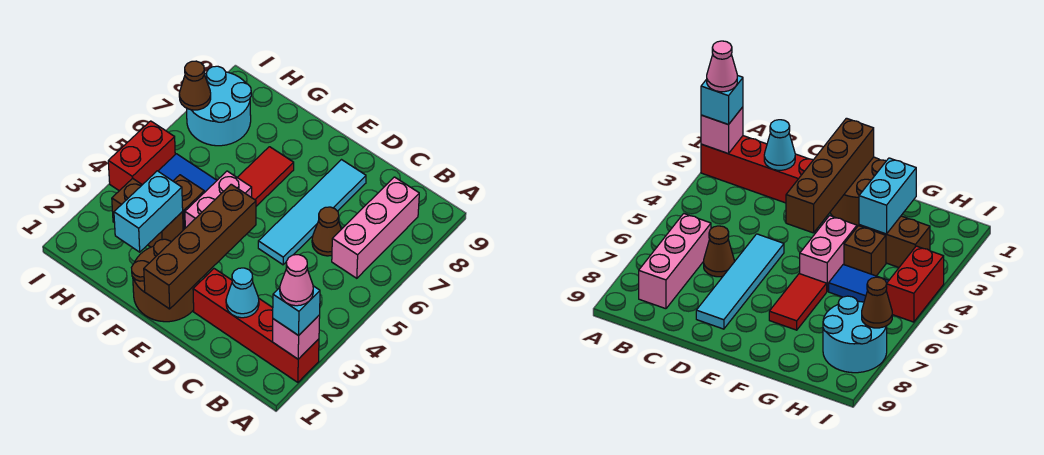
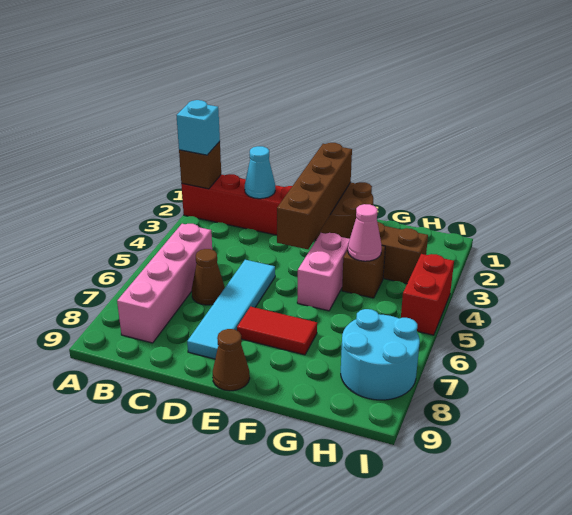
pink 1x1 brick [273,315,320,359] -> brown 1x1 brick [179,142,221,189]
pink 1x1 cone [280,255,313,306] -> pink 1x1 cone moved to [348,204,382,261]
pink 1x3 brick [332,177,419,278] -> pink 1x4 brick [117,224,212,343]
red 1x2 tile [237,147,294,206] -> red 1x2 tile turned to [237,307,317,355]
cyan 1x2 brick [114,171,183,252] -> none
blue 1x2 tile [158,154,217,193] -> none
brown 1x1 cone [179,61,211,110] -> brown 1x1 cone moved to [213,329,250,391]

